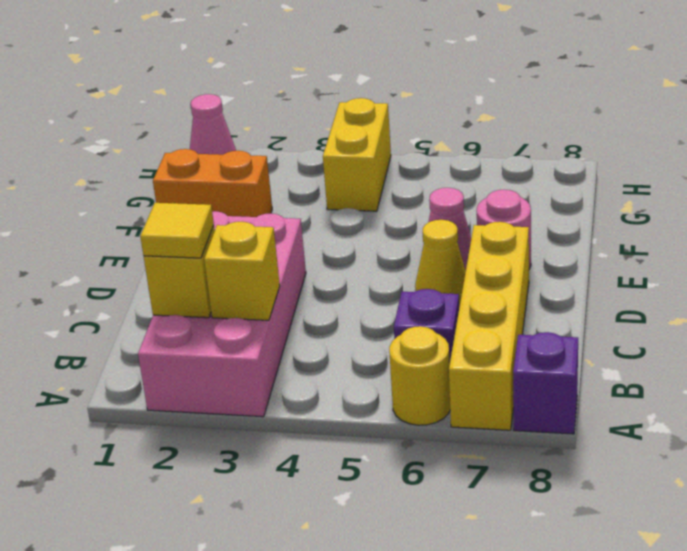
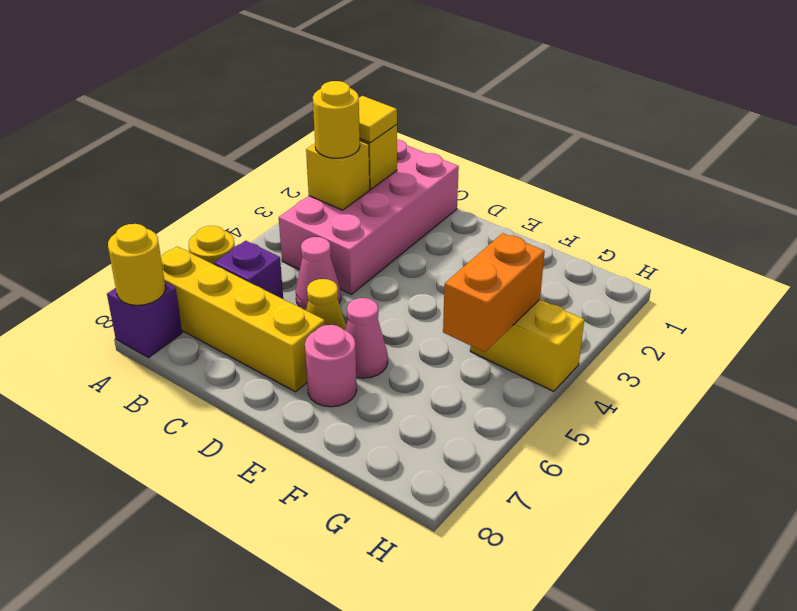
pink 2x4 brick [138,211,306,417] -> pink 2x4 brick turned to [279,140,459,294]
none -> yellow 1x1 round brick [108,224,165,305]
none -> yellow 1x1 round brick [313,81,360,158]
orange 1x2 brick [153,149,272,217] -> orange 1x2 brick moved to [443,233,545,352]
pink 1x1 cone [190,94,236,155] -> pink 1x1 cone moved to [296,237,341,310]

